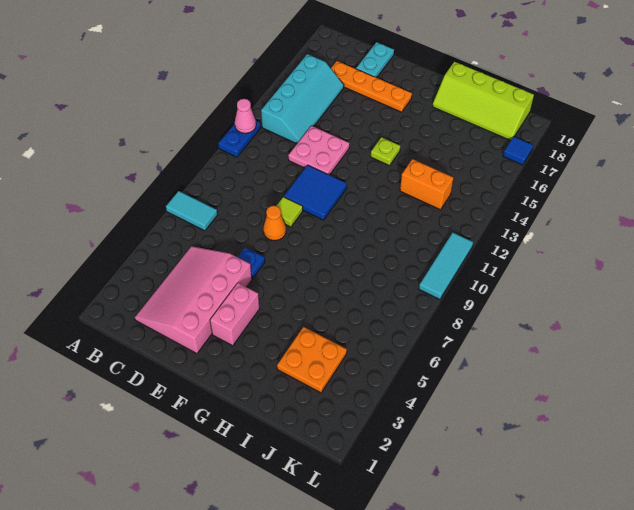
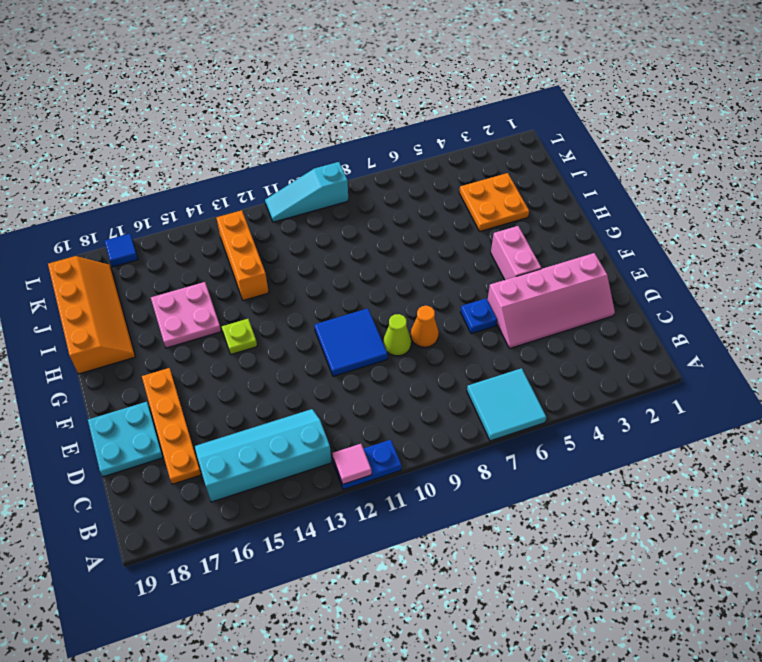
cyan 1x2 tile [166,191,218,231] -> cyan 2x2 tile [467,368,547,441]
pink 1x1 cone [235,99,256,133] -> pink 1x1 tile [333,444,372,484]
pink 3x4 slope [135,246,252,353] -> pink 2x4 slope [488,253,615,349]
pink 2x2 plate [288,126,350,175] -> pink 2x2 plate moved to [151,282,221,348]
cyan 1x2 plate [356,42,394,78] -> cyan 2x2 plate [88,402,163,477]
lime 1x1 tile [277,197,303,227] -> lime 1x1 cone [383,314,411,356]
pink 1x2 brick [210,283,260,346] -> pink 1x2 brick turned to [491,226,541,280]
lime 2x4 slope [432,62,534,141] -> orange 2x4 slope [48,256,135,374]
orange 1x2 brick [400,159,453,210] -> orange 1x3 brick [217,210,269,300]
cyan 1x3 tile [419,233,473,299] -> cyan 1x3 slope [265,162,348,222]

